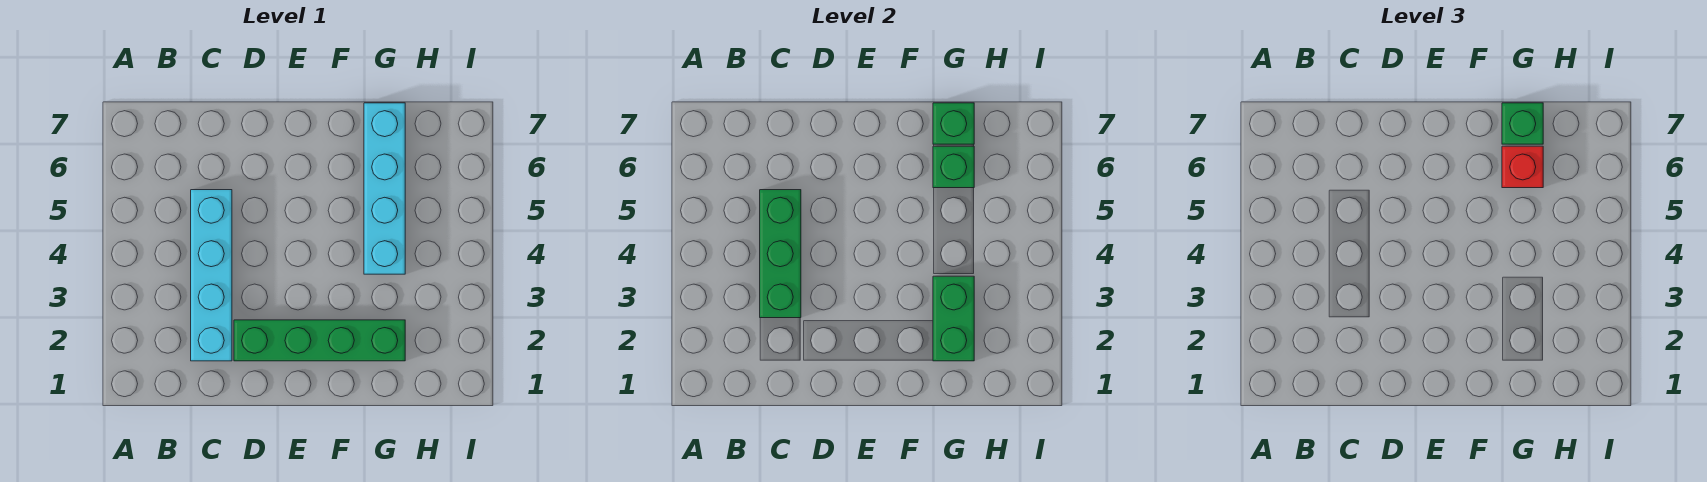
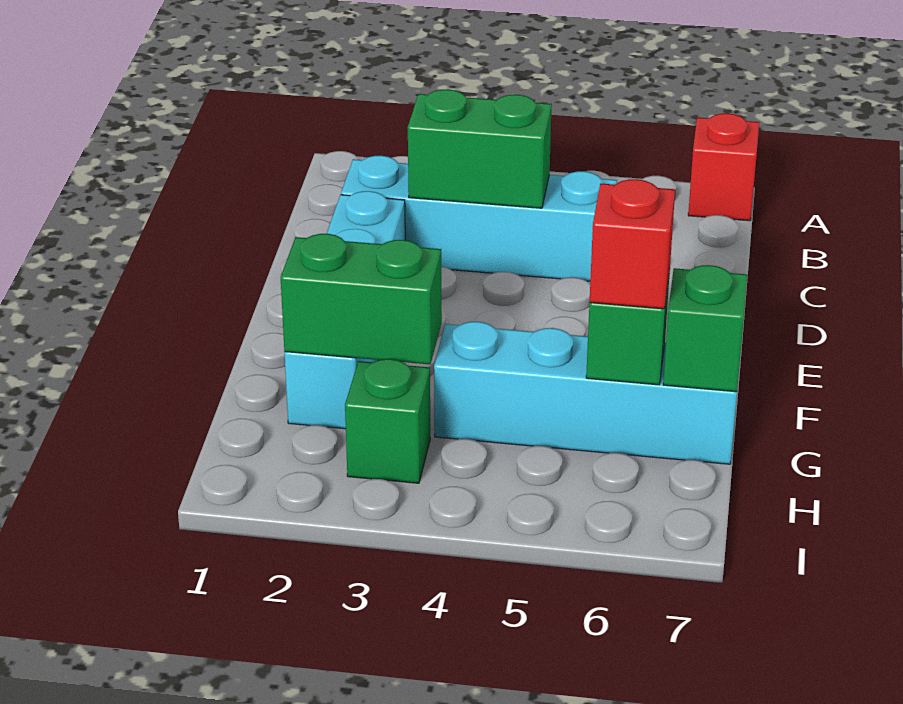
none -> red 1x1 brick [688,113,759,221]
green 1x3 brick [760,190,801,318] -> green 1x2 brick [408,89,552,208]
green 1x4 brick [234,320,405,361] -> cyan 1x4 brick [284,191,405,429]
green 1x1 brick [1502,103,1543,144] -> green 1x1 brick moved to [345,359,430,483]

